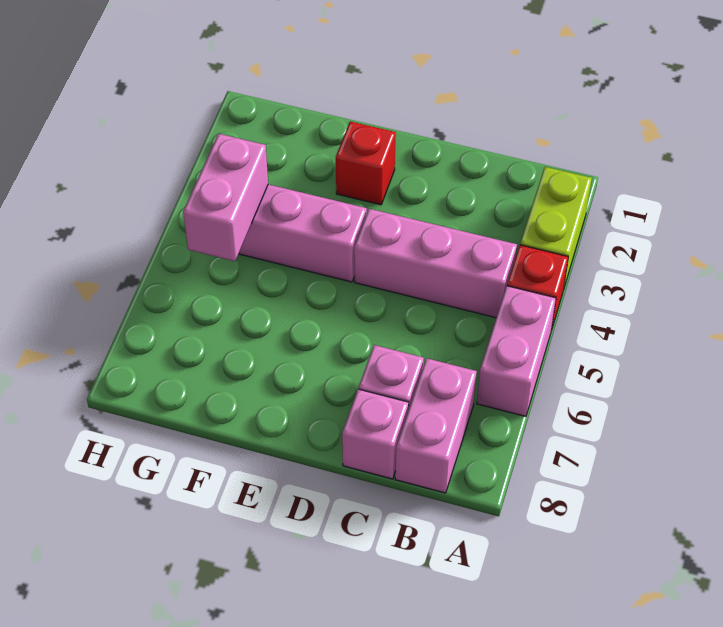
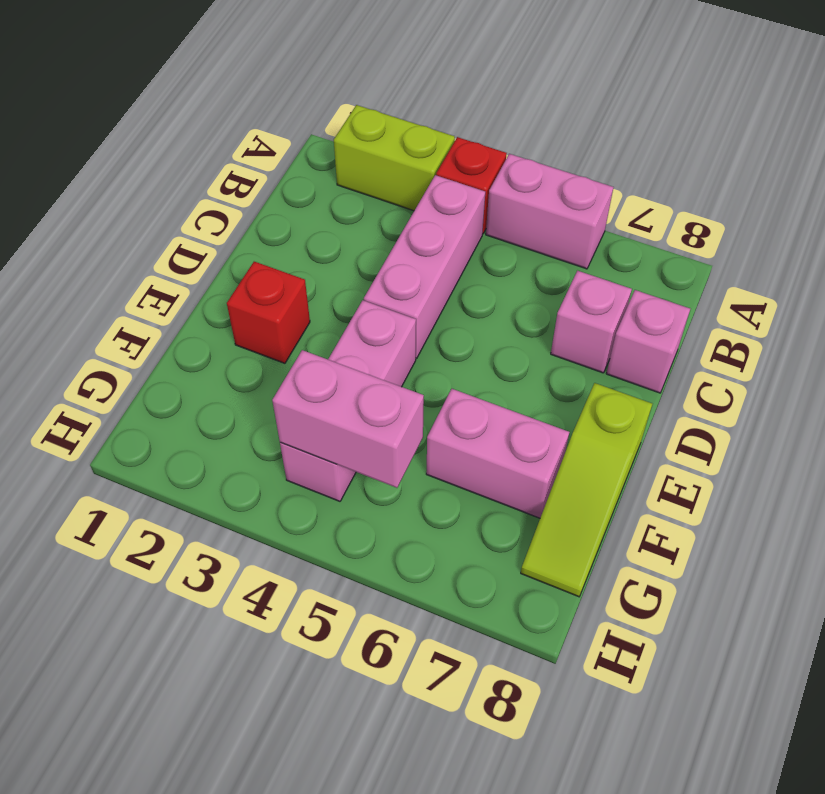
pink 1x2 brick [395,358,477,493] -> pink 1x2 brick moved to [426,389,569,518]
none -> lime 1x3 slope [521,383,652,597]

